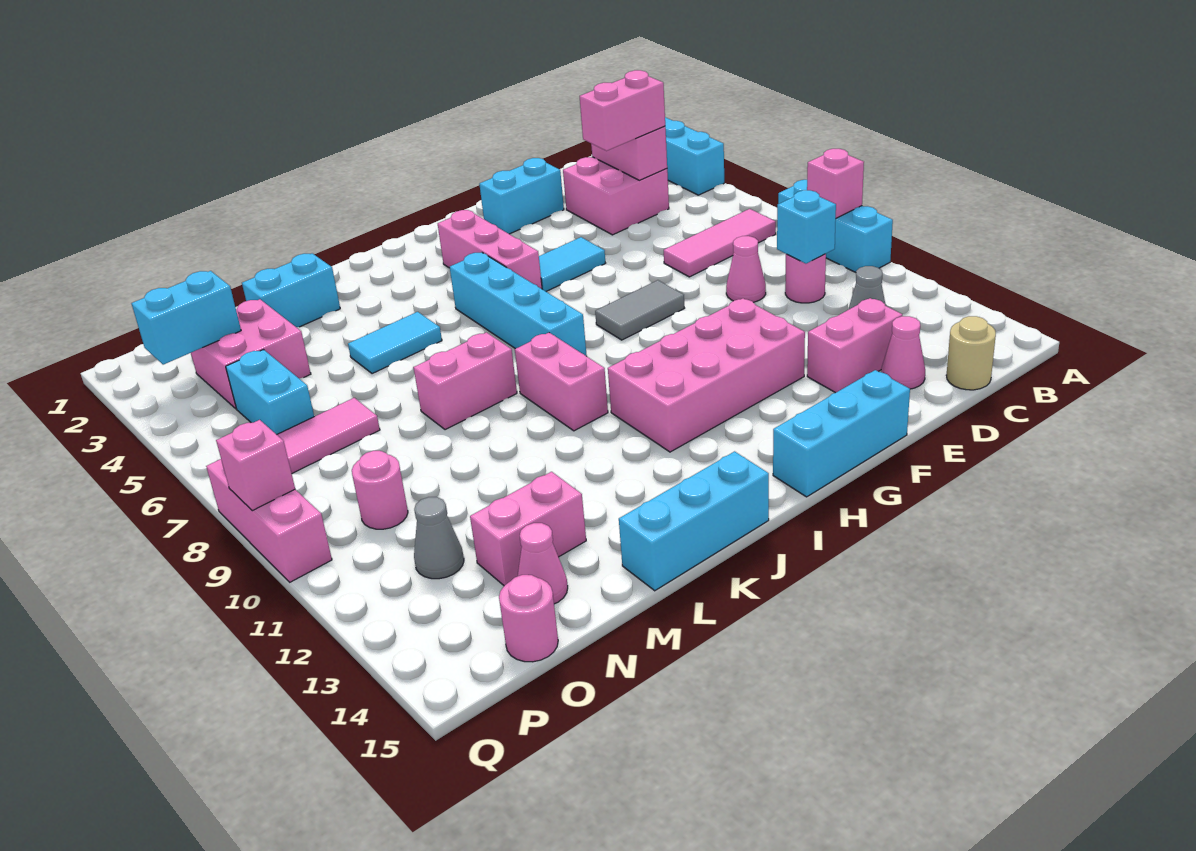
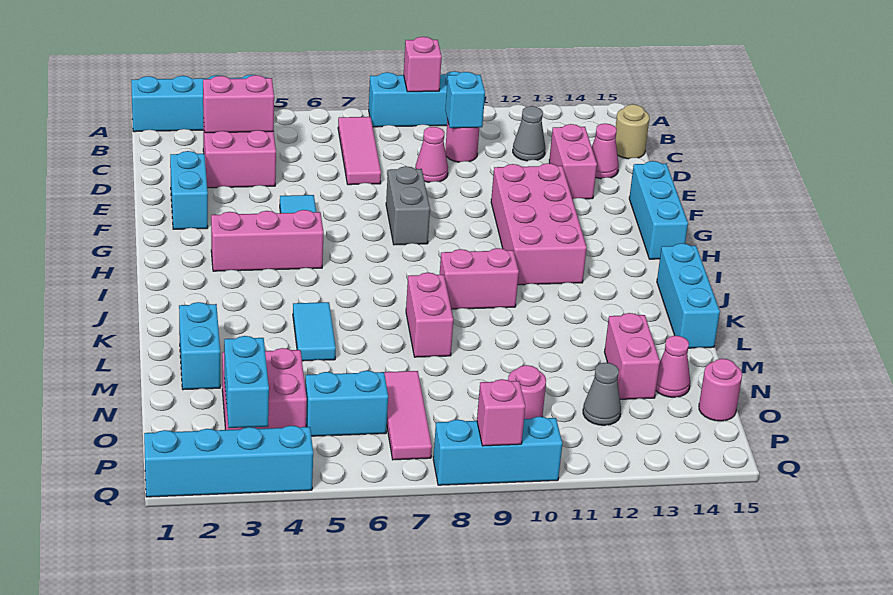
pink 1x2 brick [580,70,665,151] -> none
grey 1x2 tile [595,280,684,340] -> grey 1x2 brick [386,166,430,245]
cyan 1x4 brick [450,253,587,356] -> cyan 1x4 brick moved to [144,426,313,497]
pink 1x3 brick [206,459,332,582] -> cyan 1x3 brick [433,417,562,485]

